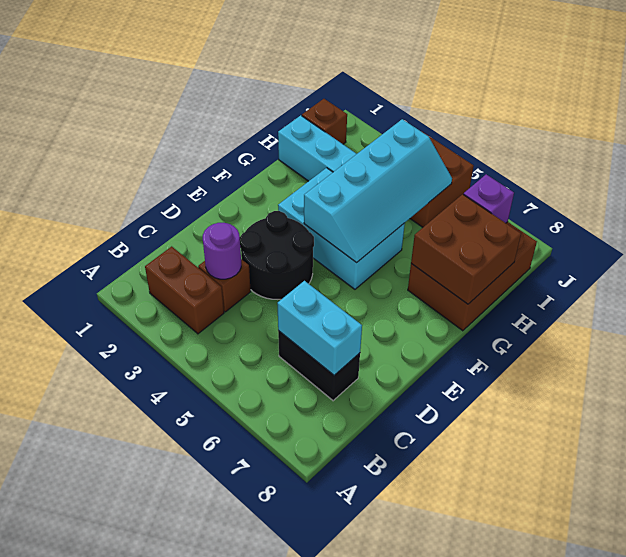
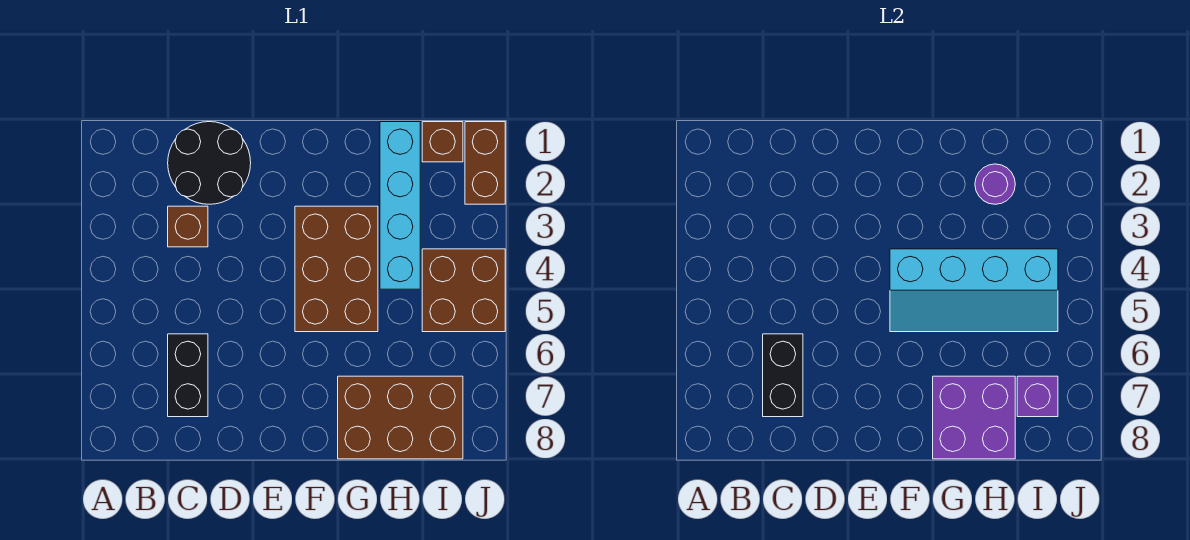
brown 1x2 brick [145,246,224,334] -> brown 1x2 brick moved to [465,122,505,204]
purple 1x1 round brick [203,223,241,279] -> purple 1x1 round brick moved to [975,164,1015,204]
cyan 1x2 brick [277,281,362,375] -> black 1x2 brick [763,334,803,417]
black 2x2 round brick [240,211,314,300] -> black 2x2 round brick moved to [168,122,251,204]
cyan 2x3 brick [278,168,405,289] -> brown 2x3 brick [295,206,378,332]
brown 2x2 brick [411,194,521,304] -> purple 2x2 brick [933,376,1015,459]

